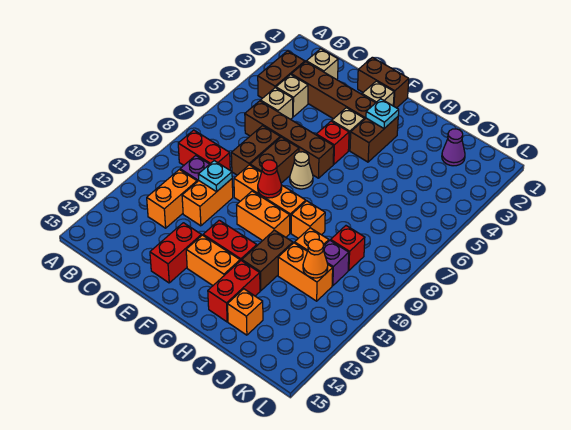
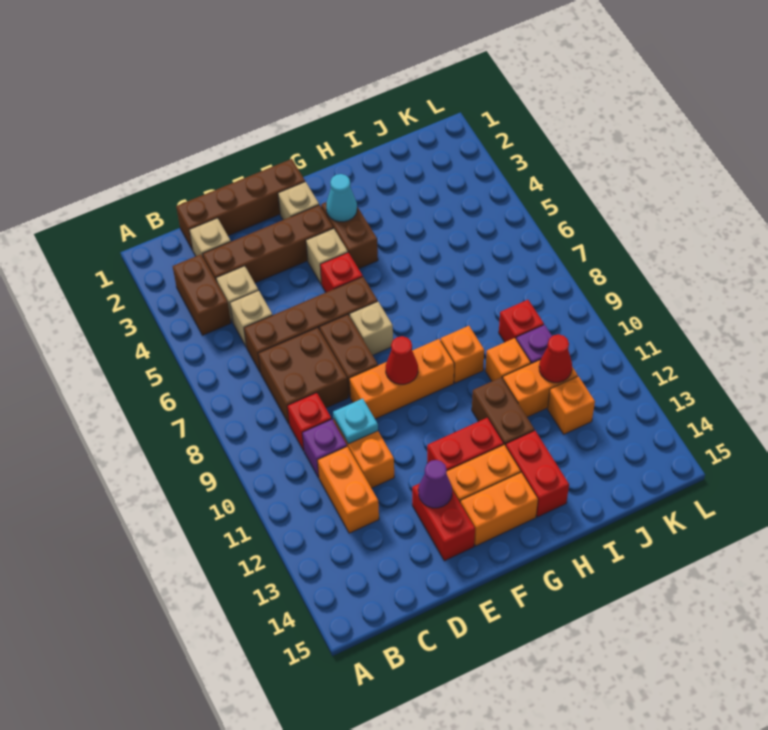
red 1x2 brick [178,130,230,170] -> red 1x1 brick [287,393,331,451]
brown 1x2 brick [231,126,280,175] -> brown 2x2 brick [258,328,348,424]
brown 1x2 brick [358,57,409,108] -> brown 1x4 brick [176,159,305,250]
tan 1x1 cone [290,152,313,189] -> tan 1x1 brick [350,302,393,355]
orange 1x2 brick [237,191,290,241] -> orange 1x2 brick moved to [460,472,538,546]
cyan 1x1 plate [366,99,399,128] -> cyan 1x1 cone [326,174,357,222]
orange 1x1 brick [228,289,263,335] -> orange 1x1 brick moved to [548,376,595,434]
purple 1x1 cone [442,129,465,166] -> purple 1x1 cone moved to [418,460,452,508]
orange 1x1 cone [303,239,328,278] -> red 1x1 cone [539,334,572,383]

